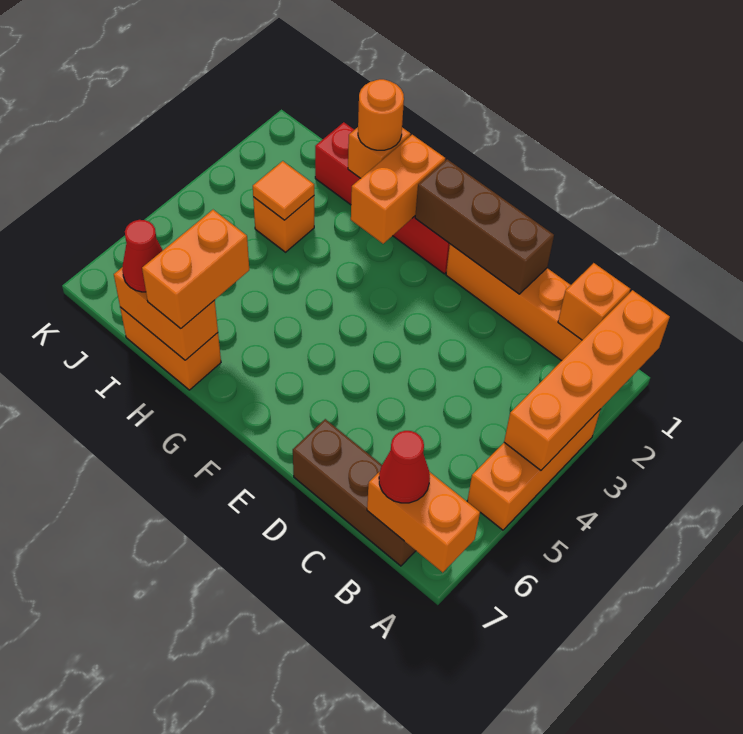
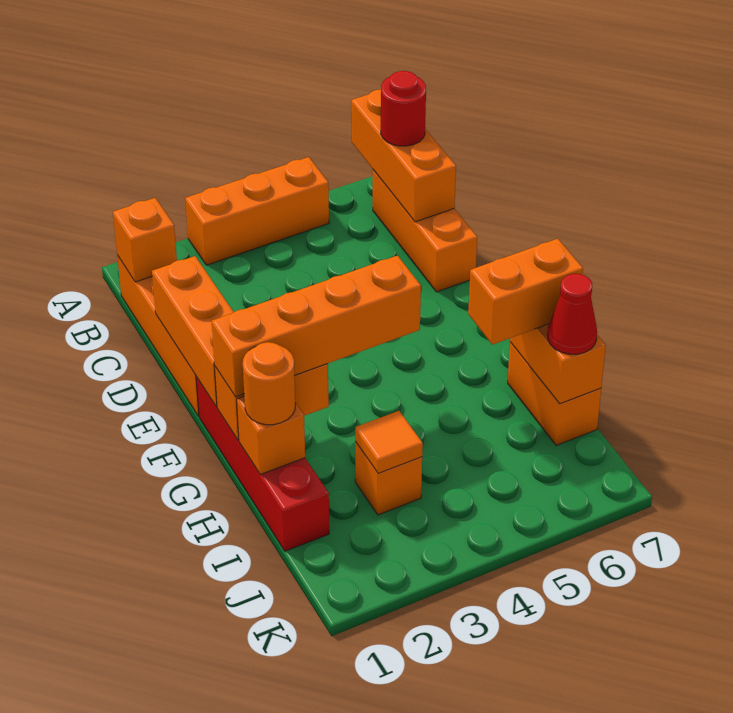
orange 1x4 brick [504,290,670,470] -> orange 1x4 brick moved to [212,256,421,397]
orange 1x2 brick [367,472,480,573] -> orange 1x3 brick [351,90,456,222]
brown 1x3 brick [293,419,416,566] -> orange 1x3 brick [373,170,477,292]
red 1x1 cone [379,431,430,503] -> red 1x1 round brick [381,71,426,146]
brown 1x3 brick [415,159,554,294] -> orange 1x3 brick [152,256,234,407]

